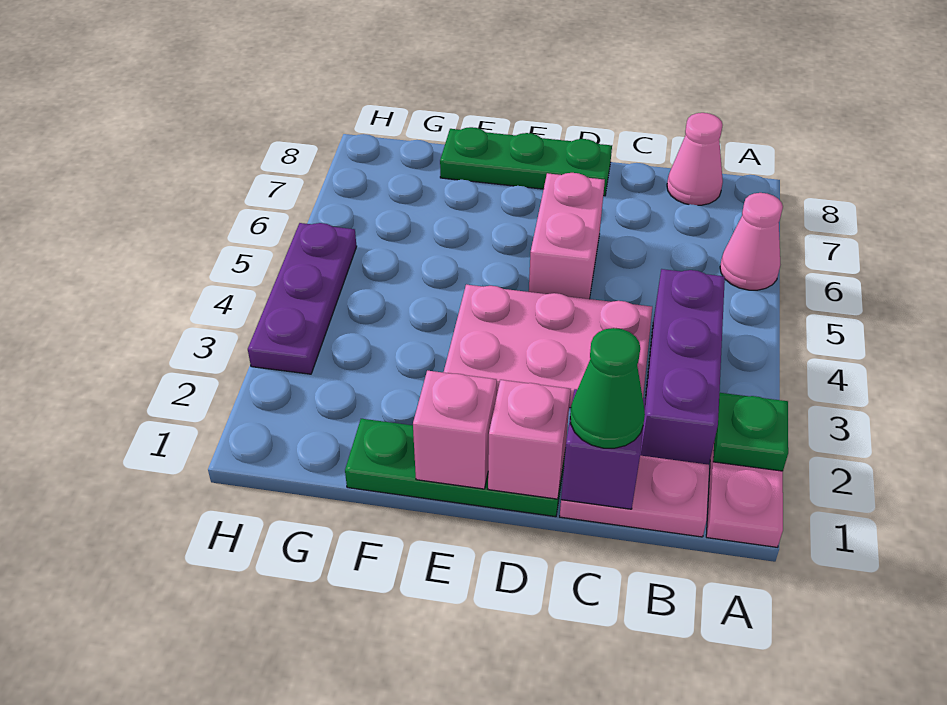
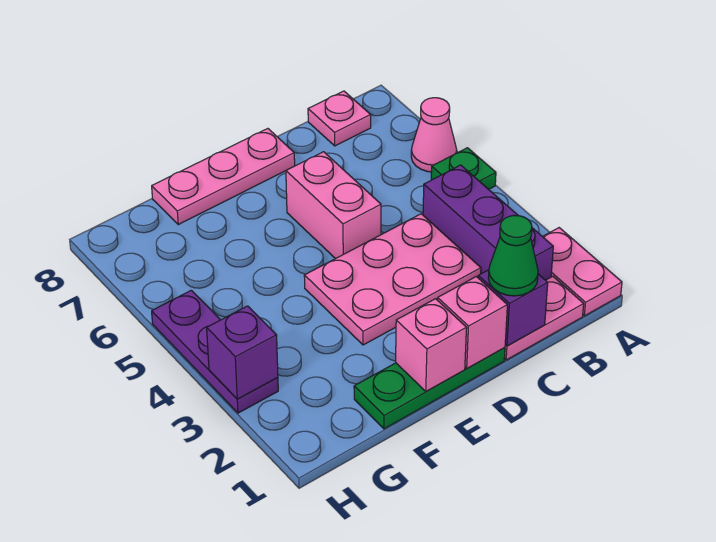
green 1x1 plate [713,393,788,471] -> green 1x1 plate moved to [431,148,496,189]
pink 1x1 cone [667,113,723,205] -> pink 1x1 plate [308,91,371,146]
green 1x3 plate [440,127,612,196] -> pink 1x3 plate [152,129,295,225]
none -> purple 1x1 brick [207,306,278,399]

